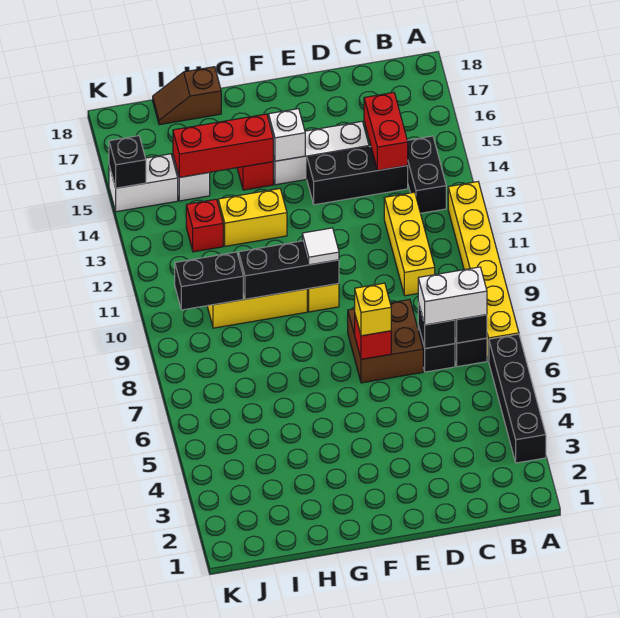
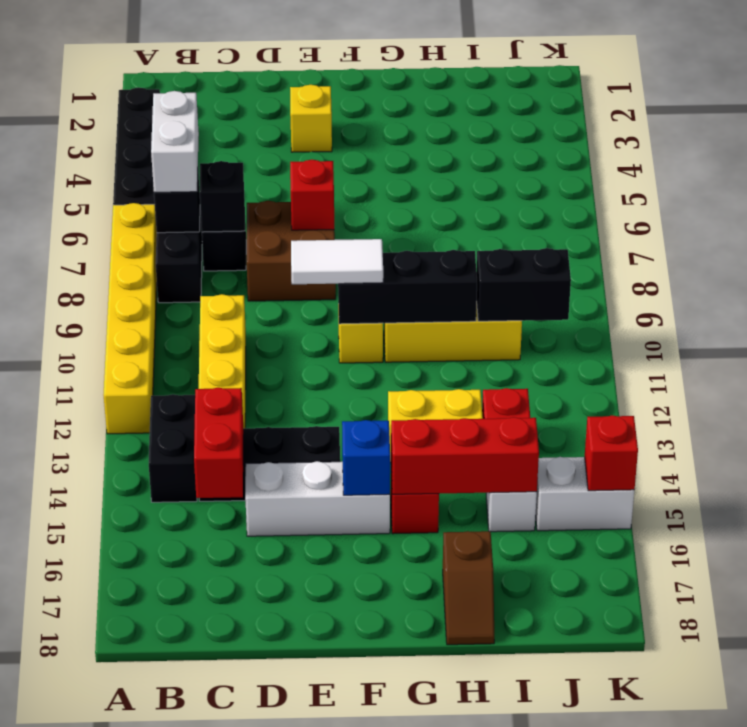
white 1x2 brick [418,267,487,325] -> white 1x2 brick turned to [151,91,199,192]
yellow 1x1 brick [355,283,391,336] -> yellow 1x1 brick moved to [290,85,332,152]
white 1x1 tile [302,228,339,265] -> white 1x2 tile [291,239,383,284]
white 1x1 brick [268,109,305,161] -> blue 1x1 brick [342,420,390,495]
brown 1x2 slope [153,67,221,125] -> brown 1x2 slope turned to [443,531,494,645]
black 1x1 brick [109,136,146,188] -> red 1x1 brick [585,415,638,491]

